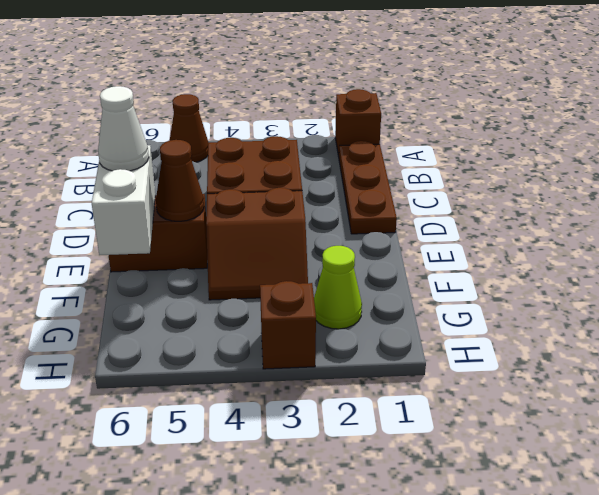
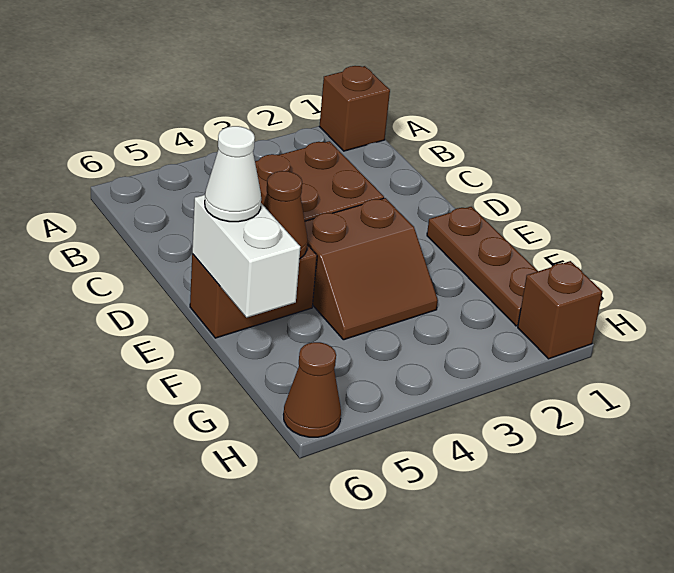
brown 1x1 cone [170,94,208,162] -> brown 1x1 cone moved to [284,342,341,437]
brown 1x3 plate [339,141,397,234] -> brown 1x3 plate moved to [427,207,538,326]
lime 1x1 cone [314,246,362,329] -> none
brown 1x1 brick [260,281,316,369] -> brown 1x1 brick moved to [518,261,602,359]

